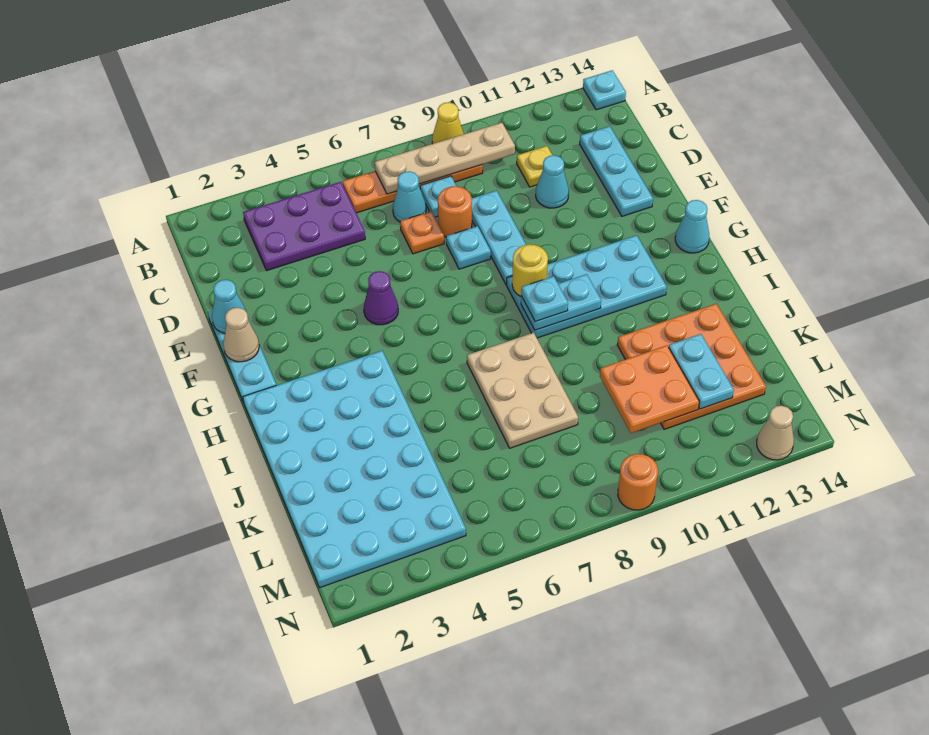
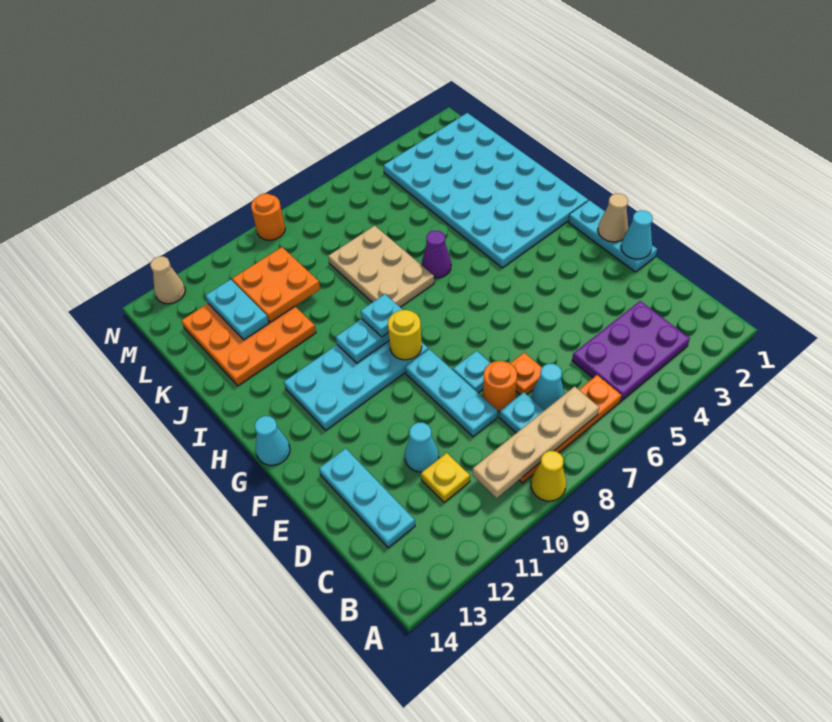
cyan 1x1 plate [583,70,626,110] -> none
purple 1x1 cone [364,271,398,325] -> purple 1x1 cone moved to [422,231,451,278]

